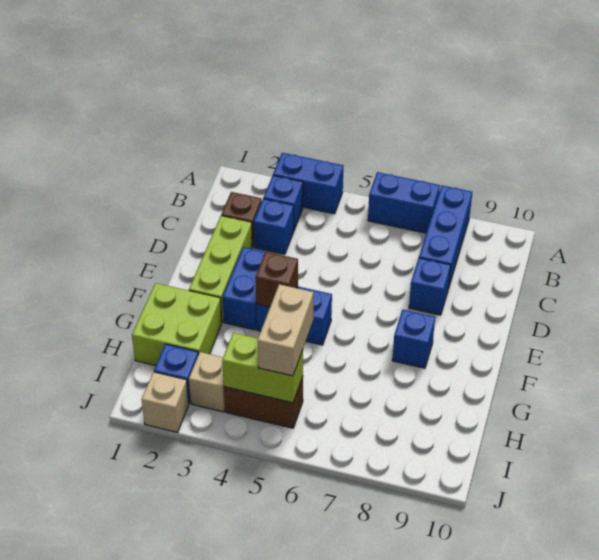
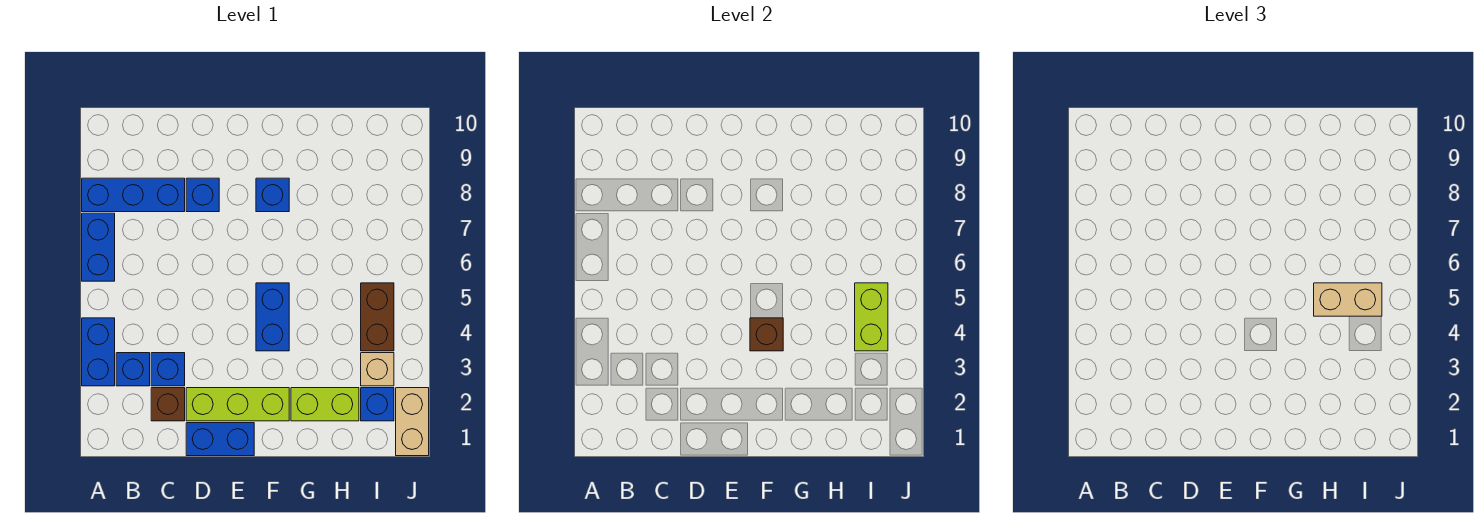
blue 1x2 brick [223,247,265,330] -> blue 1x2 brick moved to [186,423,254,456]
lime 2x2 brick [132,283,222,366] -> lime 1x2 brick [291,388,359,421]
tan 1x1 brick [142,372,189,432] -> tan 1x2 brick [396,388,429,456]

